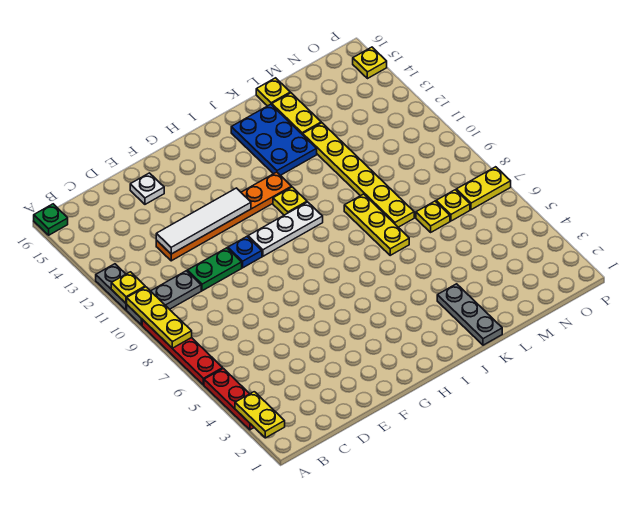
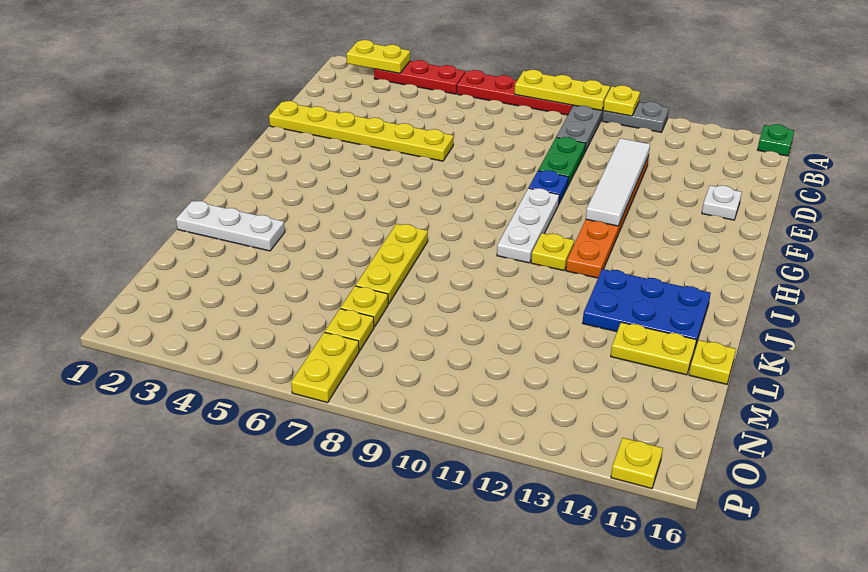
grey 1x3 plate [437,284,502,345] -> white 1x3 plate [176,201,285,251]
yellow 1x3 plate [344,194,409,255] -> yellow 1x3 plate turned to [356,224,428,304]
yellow 1x6 plate [303,123,414,227] -> yellow 1x6 plate moved to [269,101,454,161]

